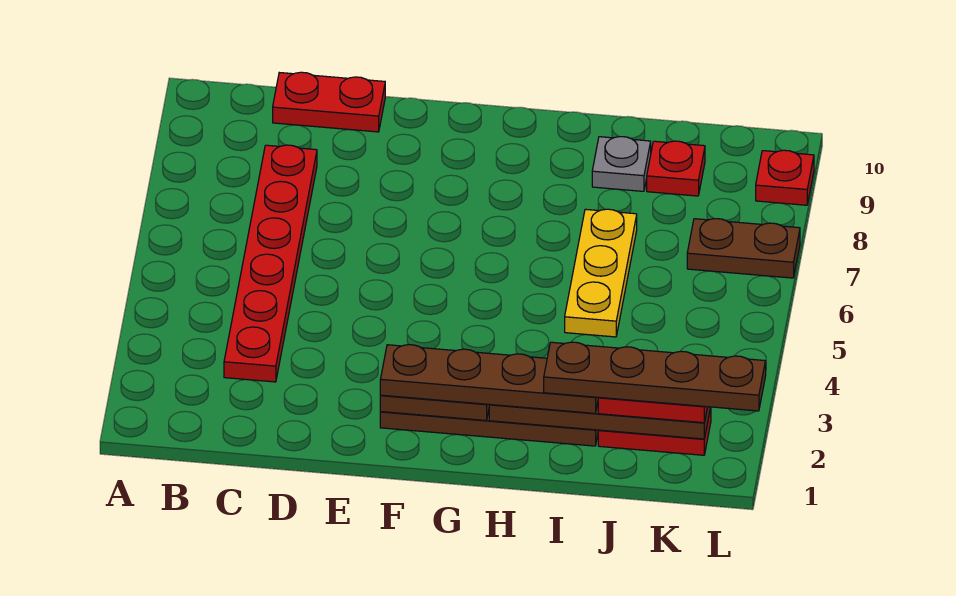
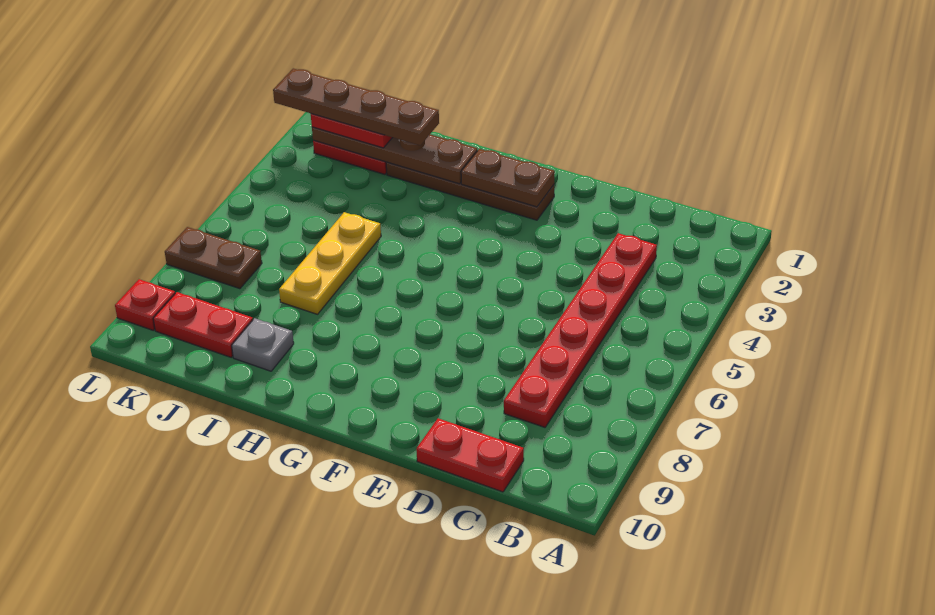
brown 1x4 plate [380,345,598,413] -> none
red 1x1 plate [647,141,705,196] -> red 1x2 plate [153,292,253,357]

